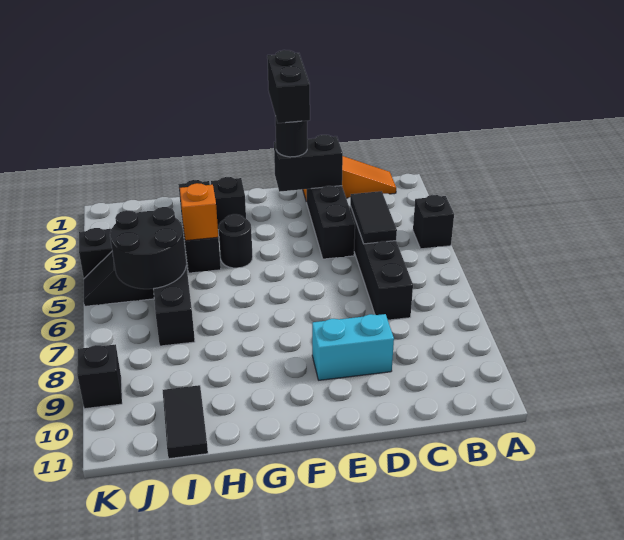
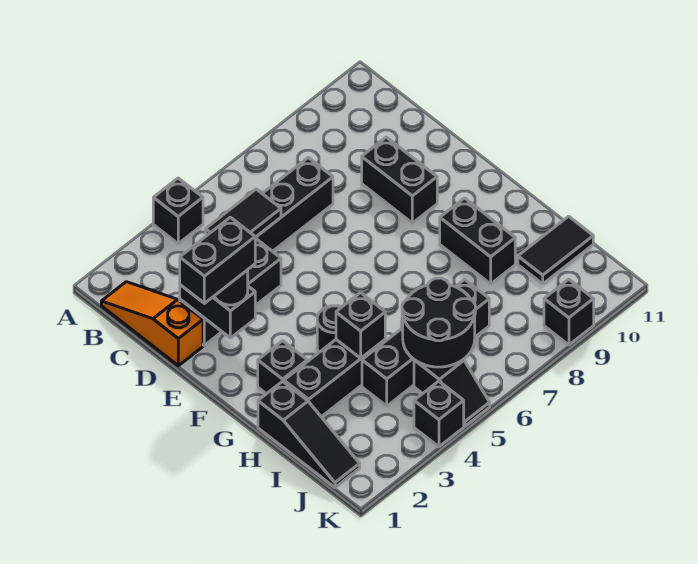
cyan 1x2 brick [312,314,394,380] -> black 1x2 brick [362,137,437,223]
none -> black 1x2 brick [440,198,515,284]
none -> black 1x3 slope [258,381,360,488]
orange 1x1 brick [180,183,218,241] -> black 1x1 brick [336,293,385,358]

